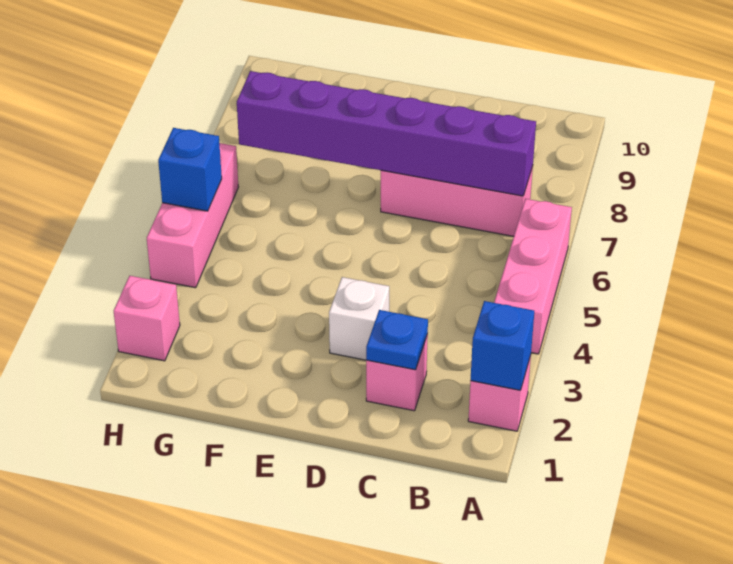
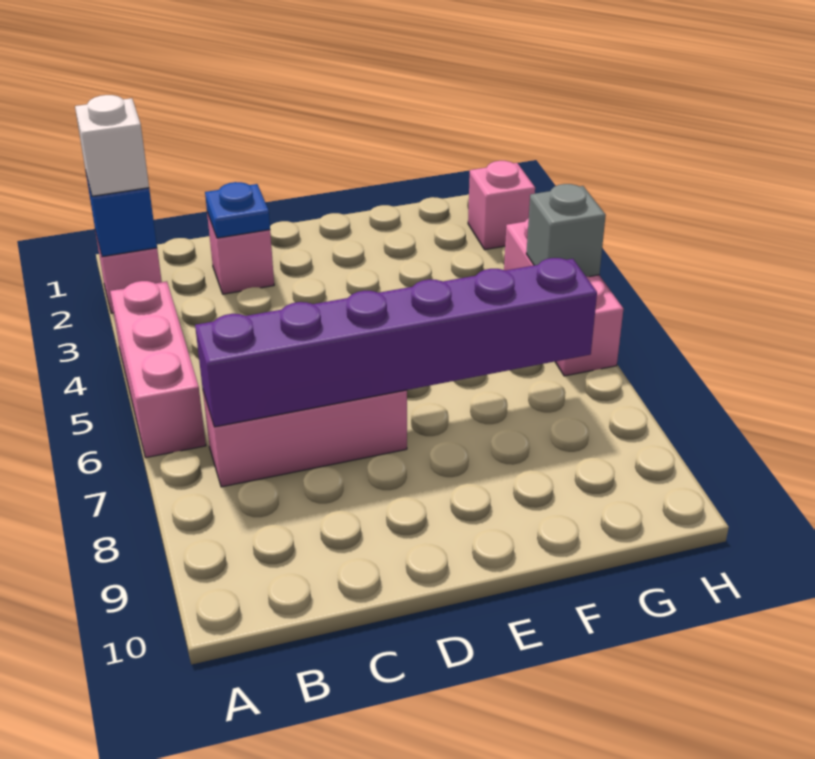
white 1x1 brick [329,277,389,360] -> white 1x1 brick moved to [75,95,149,196]
blue 1x1 brick [158,128,222,211] -> grey 1x1 brick [526,184,606,277]

